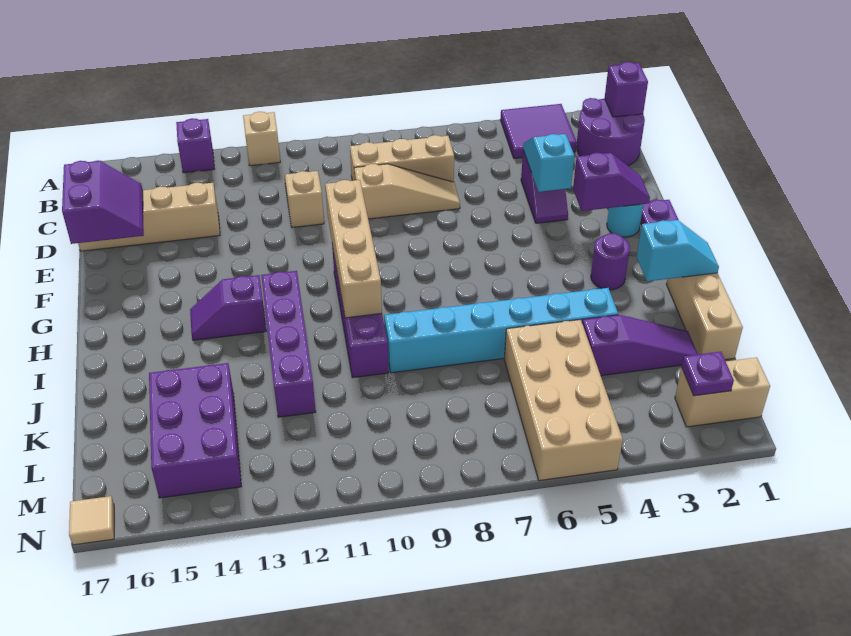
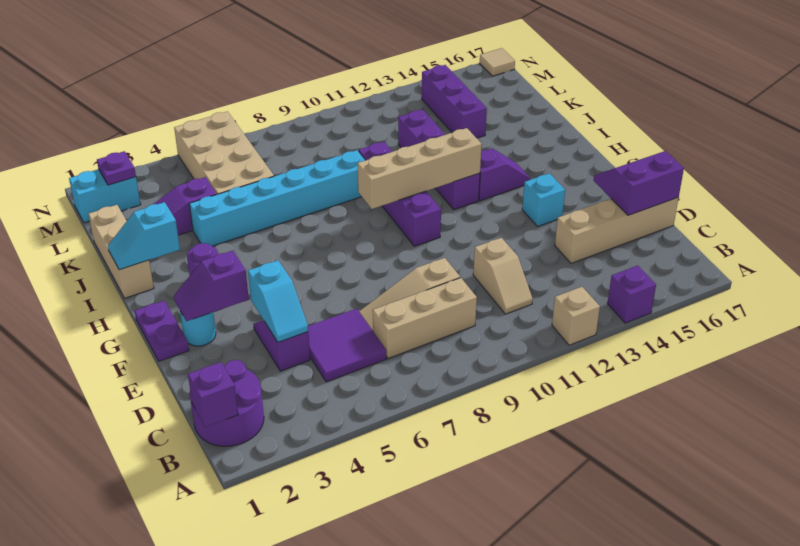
purple 2x2 tile [500,104,577,159] -> purple 2x2 tile moved to [308,309,386,382]
purple 2x2 slope [62,161,144,244] -> purple 2x2 slope turned to [594,151,684,215]
tan 1x4 brick [325,180,382,318] -> tan 1x4 brick turned to [358,128,482,209]
none -> cyan 1x1 brick [522,173,565,226]
purple 2x3 brick [149,363,241,498] -> purple 1x3 brick [422,65,487,138]
tan 1x2 brick [675,357,770,427] -> cyan 1x2 brick [69,169,141,223]

